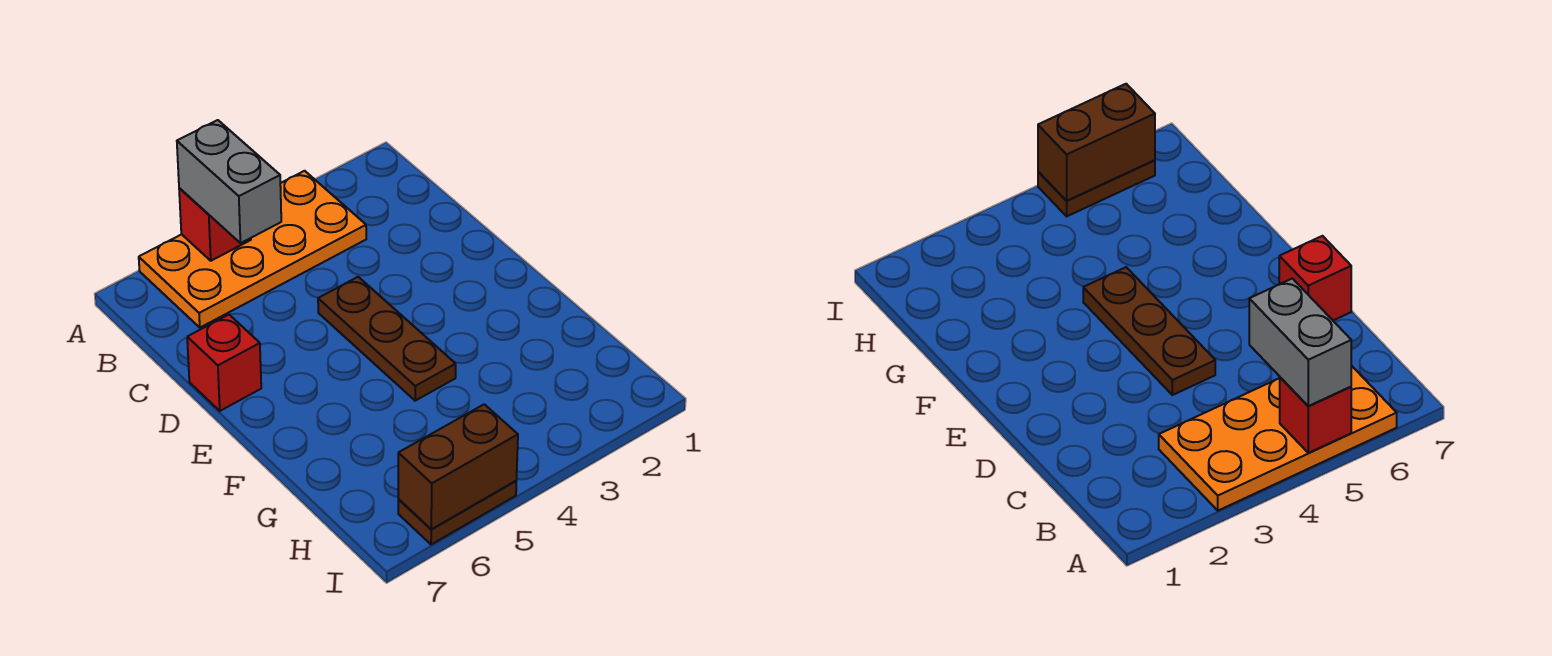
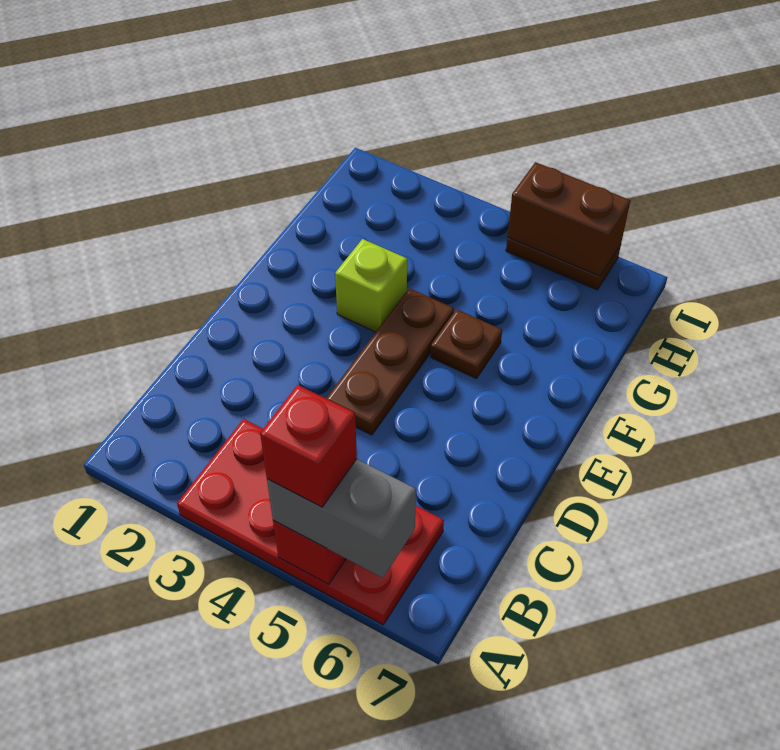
orange 2x4 plate [139,171,366,328] -> red 2x4 plate [177,419,444,625]
grey 1x2 brick [177,120,281,243] -> grey 1x2 brick turned to [267,459,416,578]
red 1x1 brick [187,315,261,411] -> red 1x1 brick moved to [260,385,357,507]
none -> lime 1x1 brick [335,239,407,332]
none -> brown 1x1 plate [430,309,502,379]

